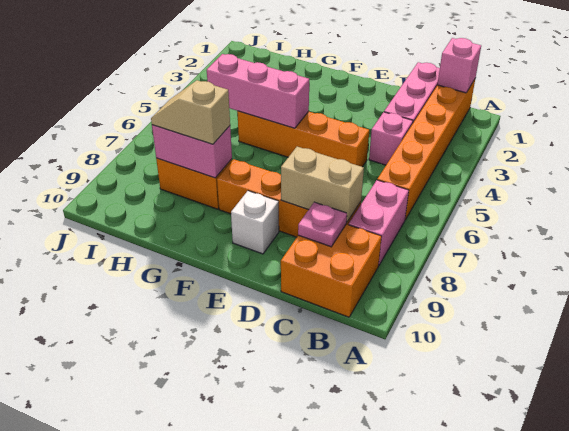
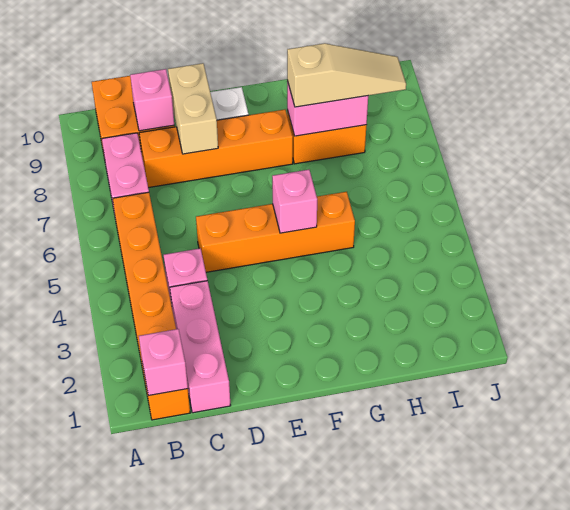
tan 1x2 brick [281,147,364,223] -> tan 1x2 brick turned to [168,63,218,154]
pink 1x1 plate [298,202,347,247] -> pink 1x1 brick [130,69,174,131]
pink 1x3 brick [207,54,309,128] -> pink 1x1 brick [272,170,317,233]
tan 1x2 slope [151,80,230,144] -> tan 1x3 slope [287,43,406,107]

